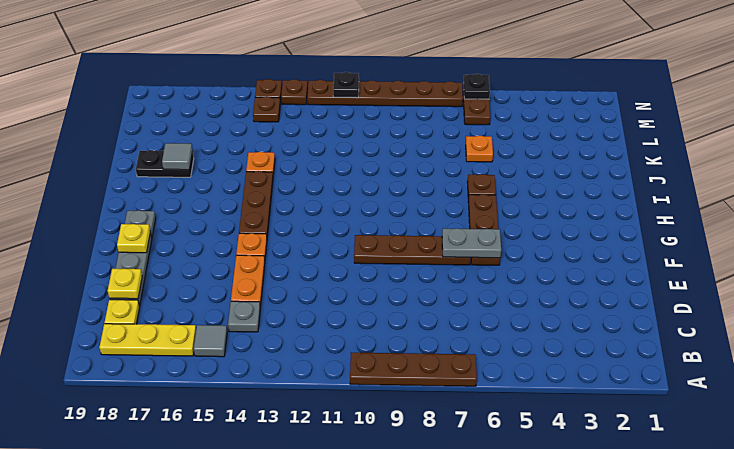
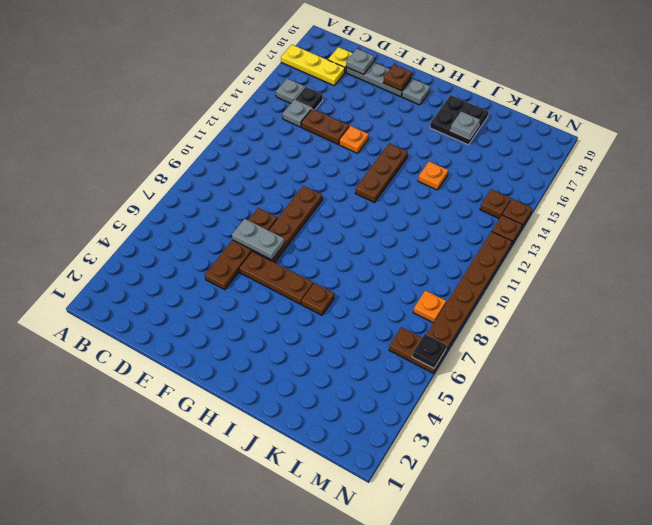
brown 1x4 plate [350,353,477,386] -> brown 1x4 plate moved to [205,208,277,290]
grey 1x1 tile [194,325,227,357] -> grey 1x1 plate [276,79,304,103]
yellow 1x3 plate [99,324,196,356] -> yellow 1x3 plate turned to [281,45,345,85]
orange 1x2 plate [231,255,265,308] -> brown 1x2 plate [301,109,349,144]
yellow 1x1 plate [108,269,142,299] -> grey 1x1 plate [346,49,374,75]
grey 1x2 plate [442,228,501,258] -> grey 1x2 plate turned to [232,219,285,260]
yellow 1x1 plate [117,224,150,253] -> brown 1x1 plate [383,64,412,91]
brown 1x3 plate [239,171,273,236] -> brown 1x3 plate turned to [355,143,408,203]
black 1x2 plate [136,150,194,177] -> black 2x2 plate [430,95,489,145]
grey 1x1 tile [162,143,193,170] -> grey 1x1 plate [450,111,480,139]
orange 1x1 plate [466,135,493,162] -> orange 1x1 plate moved to [413,290,446,323]
black 1x1 plate [333,72,359,98] -> black 1x1 plate moved to [294,87,323,109]

